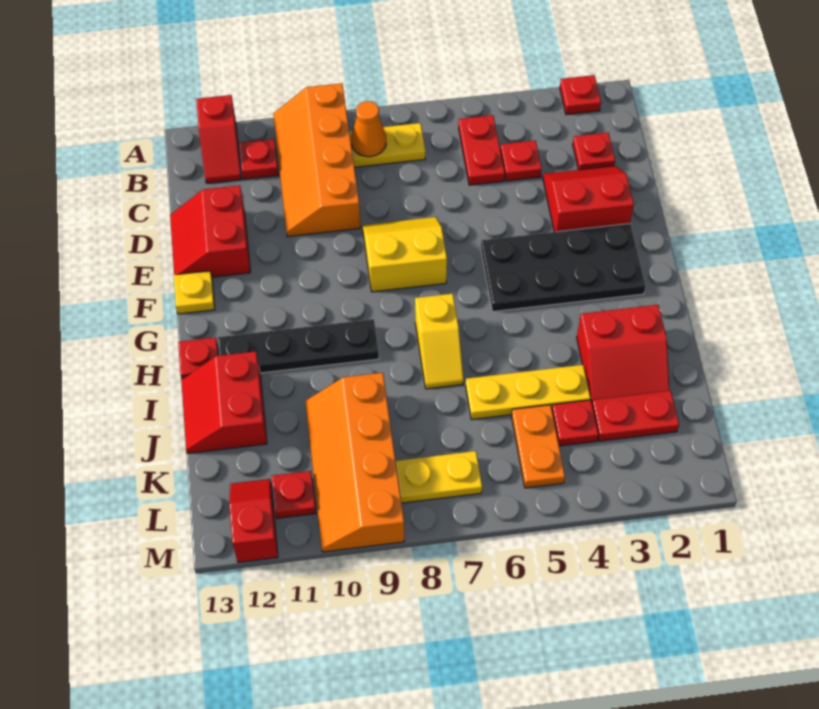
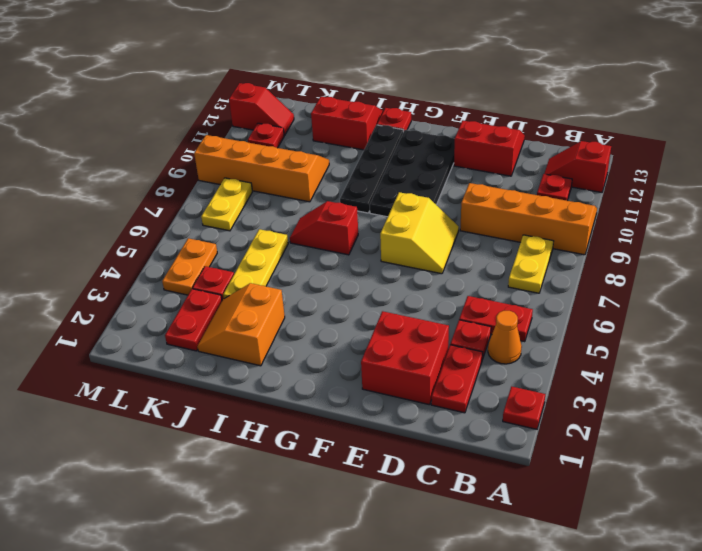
orange 1x1 cone [351,101,386,157] -> orange 1x1 cone moved to [488,311,522,364]
red 1x1 plate [573,133,615,170] -> red 1x2 plate [431,345,483,413]
red 2x2 slope [543,166,634,232] -> red 2x2 brick [361,311,449,405]
black 2x4 plate [481,224,646,312] -> black 2x4 plate moved to [370,130,455,217]
yellow 1x1 plate [174,271,215,314] -> none
yellow 1x2 slope [415,294,464,389] -> red 1x2 slope [290,201,358,255]
red 2x2 slope [577,305,670,402] -> orange 2x2 slope [197,283,285,366]
orange 1x2 plate [512,405,565,488] -> orange 1x2 plate turned to [162,238,217,295]

